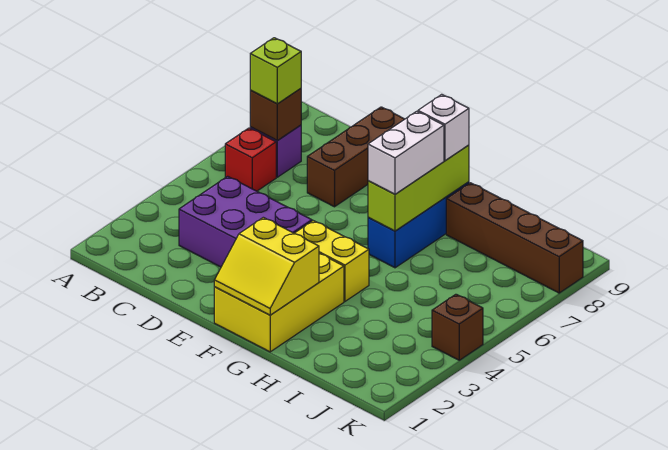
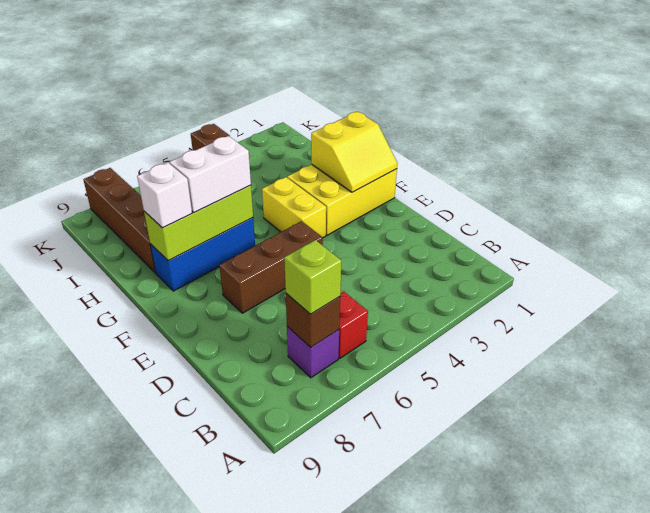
purple 2x3 brick [179,176,312,267] -> none
brown 1x3 brick [307,107,404,207] -> brown 1x3 brick moved to [219,221,323,313]
yellow 2x2 slope [214,217,319,315] -> yellow 2x2 slope turned to [311,112,397,192]

